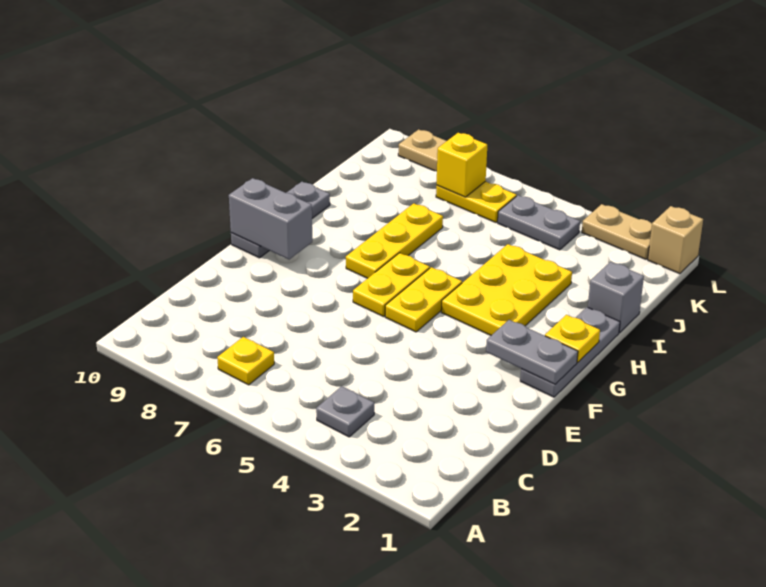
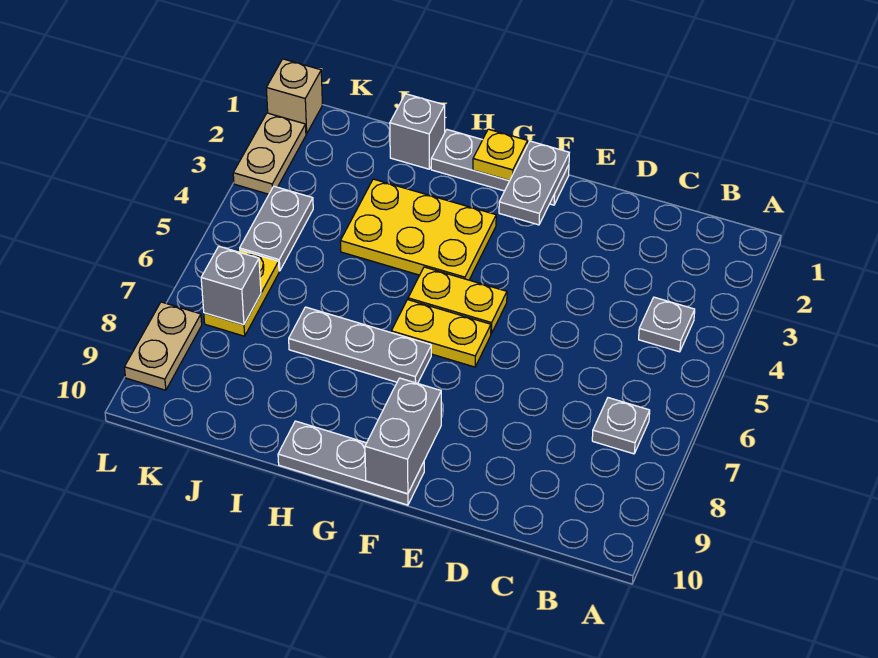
yellow 1x1 plate [217,337,274,385] -> grey 1x1 plate [592,398,650,454]
yellow 1x3 plate [346,203,443,278] -> grey 1x3 plate [289,307,431,383]
yellow 1x1 brick [437,133,487,197] -> grey 1x1 brick [201,246,261,325]

